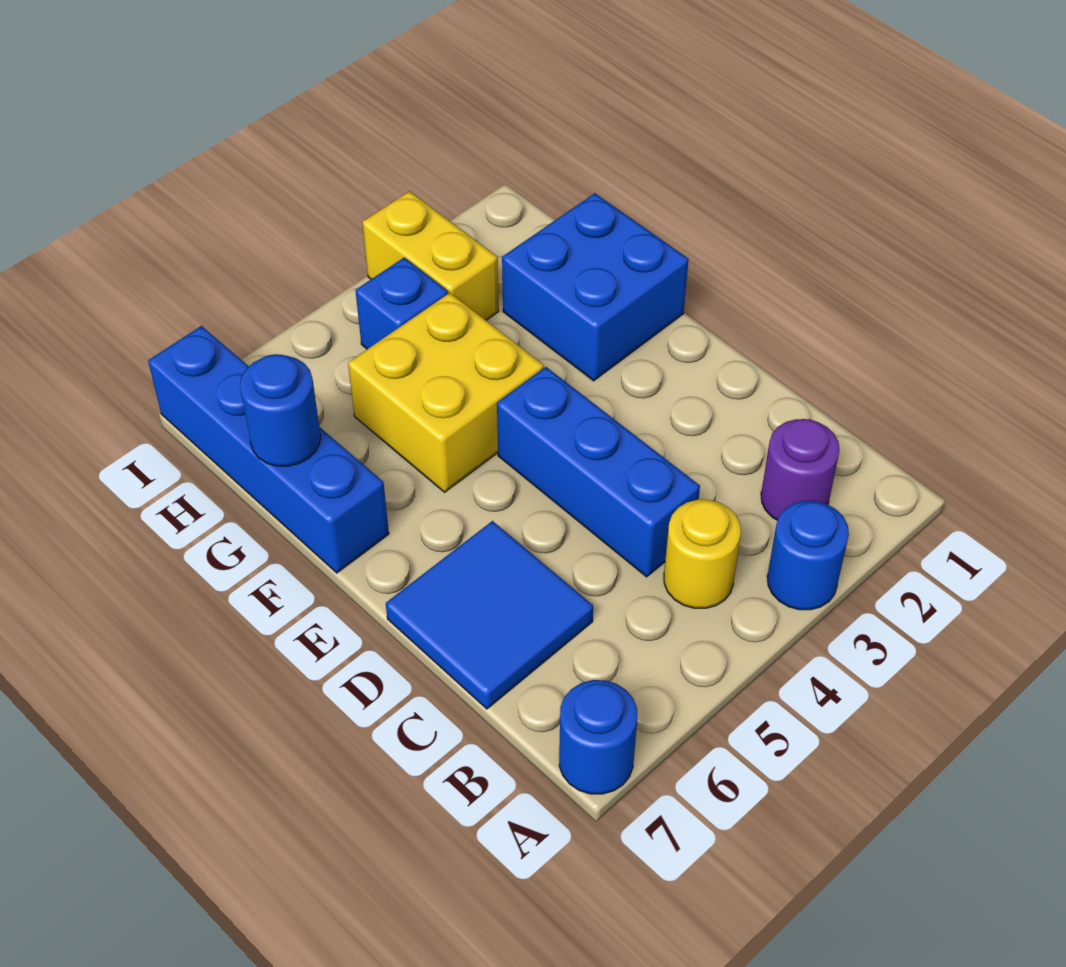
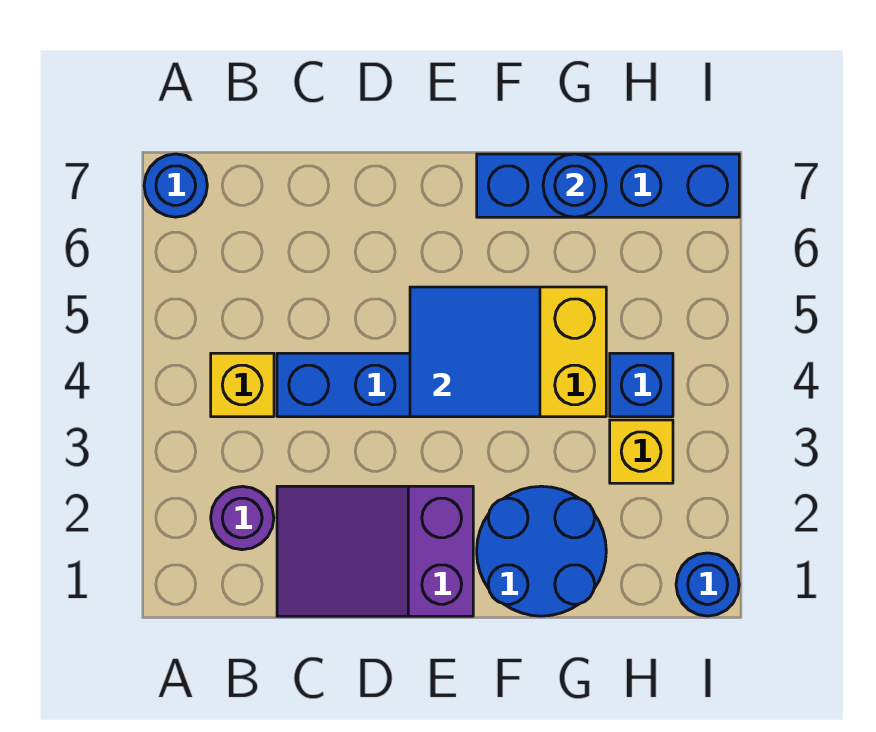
blue 1x1 round brick [767,501,849,610] -> blue 1x1 round brick moved to [676,553,739,616]
yellow 1x1 round brick [664,500,741,608] -> yellow 1x1 brick [211,353,274,417]
none -> purple 2x3 slope [277,486,473,616]
blue 2x2 tile [386,521,593,709] -> blue 2x2 tile moved to [410,287,540,417]
blue 2x2 brick [502,193,689,381] -> blue 2x2 round brick [477,486,606,616]
yellow 1x2 brick [362,191,499,320] -> yellow 1x1 brick [610,420,673,483]

